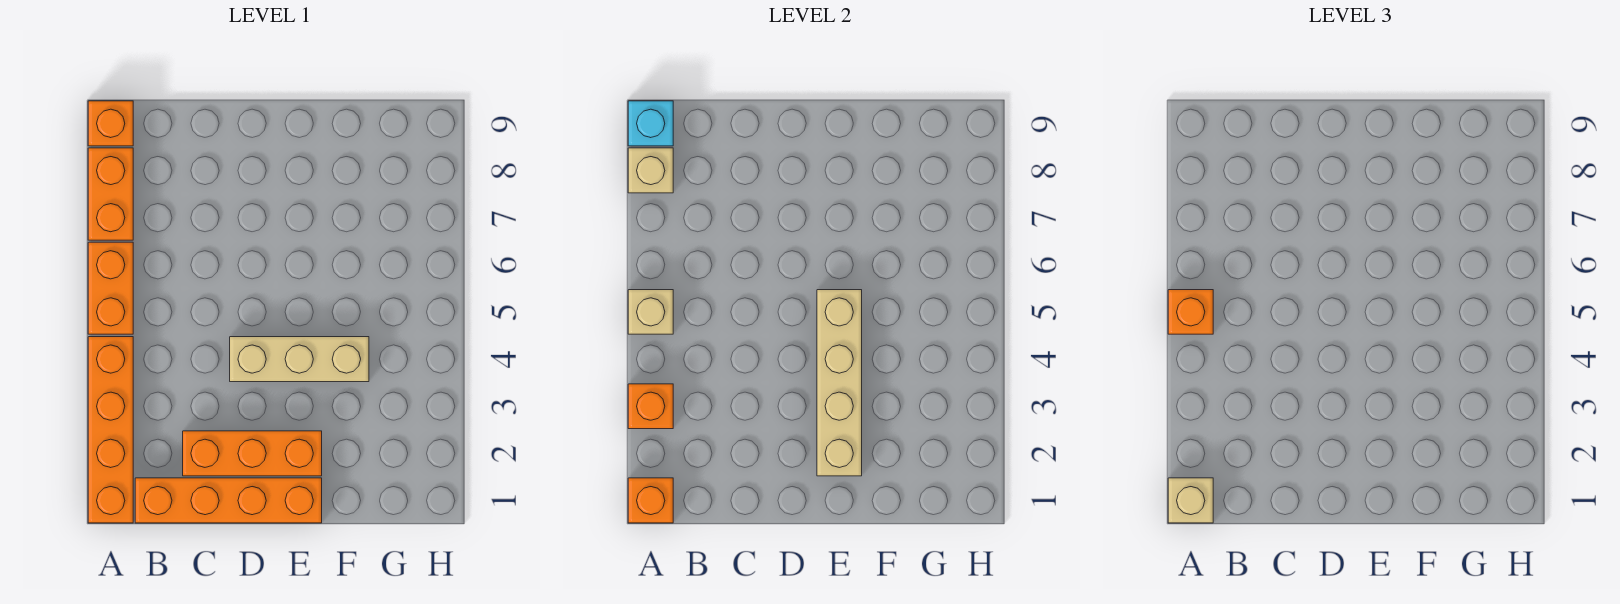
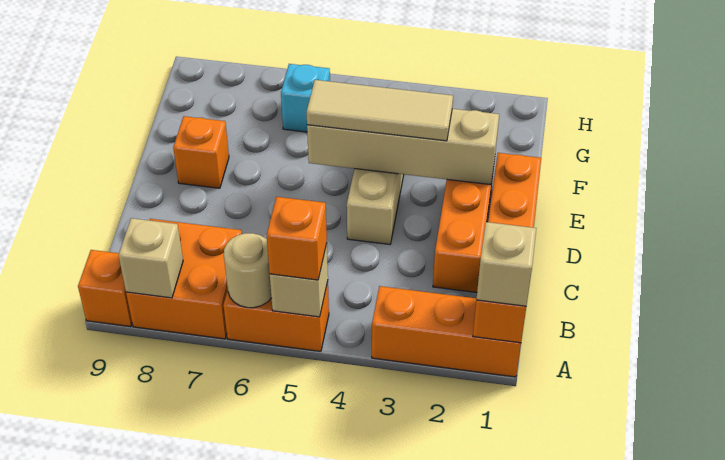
orange 1x4 brick [88,337,133,523] -> orange 1x3 brick [372,286,521,377]
orange 1x1 brick [628,384,673,429] -> orange 1x1 brick moved to [173,116,229,188]
none -> tan 1x1 round brick [224,233,272,308]
orange 1x2 brick [88,148,133,240] -> orange 2x2 brick [126,219,242,339]
cyan 1x1 brick [628,101,673,146] -> cyan 1x1 brick moved to [281,64,330,132]
none -> tan 1x3 tile [307,80,453,141]

